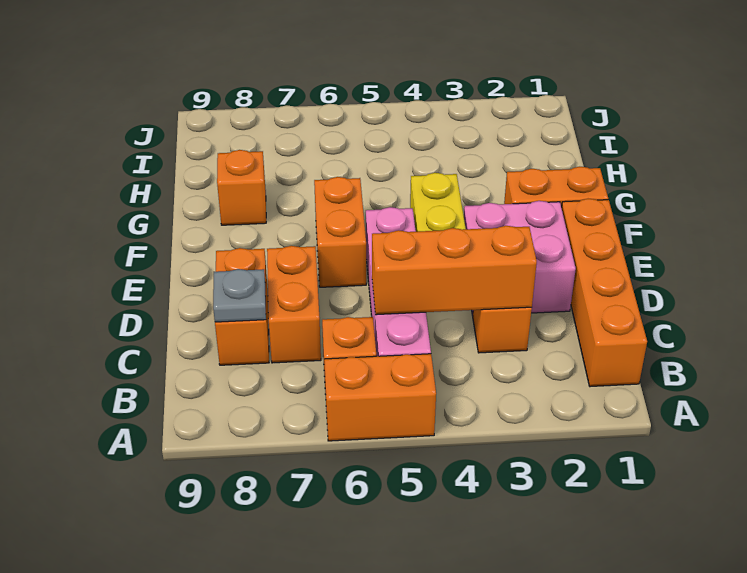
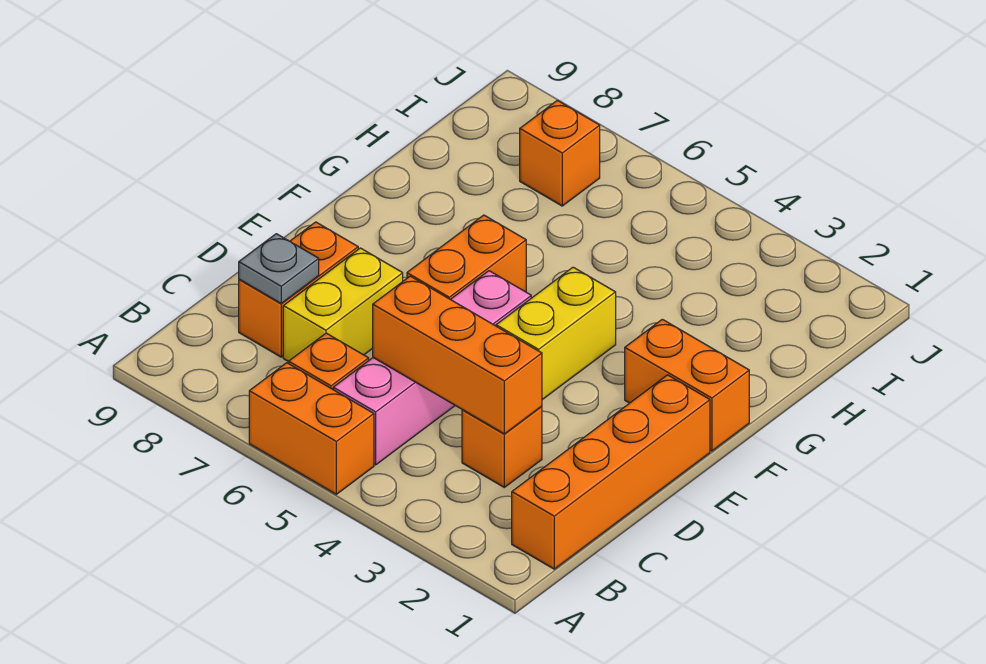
orange 1x2 brick [267,246,321,363] -> yellow 1x2 brick [283,248,403,362]
pink 2x2 brick [464,201,576,316] -> none
orange 1x1 brick [217,150,266,225] -> orange 1x1 brick moved to [520,100,600,206]

